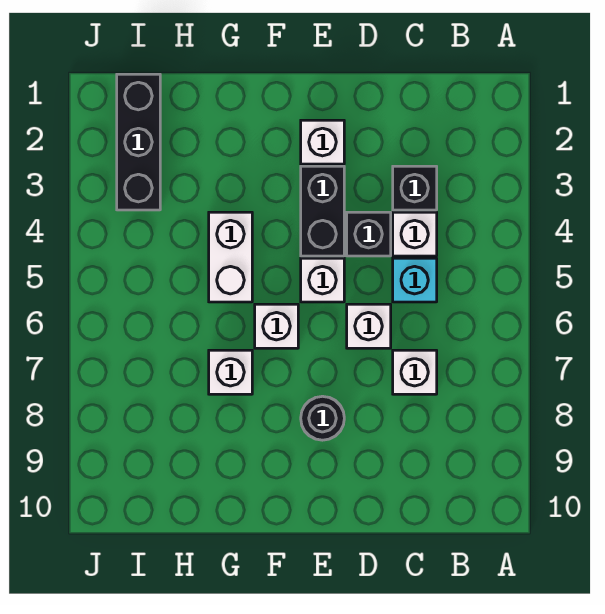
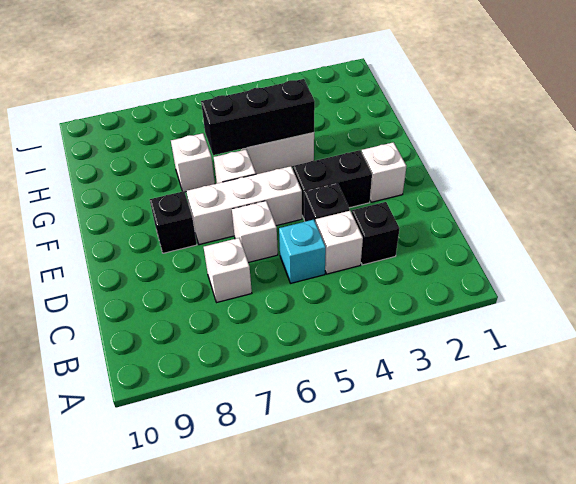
white 1x1 brick [301,258,344,302] -> white 1x3 brick [186,166,302,245]
black 1x1 round brick [301,396,344,440] -> black 1x1 brick [150,191,197,253]
black 1x3 brick [117,74,160,210] -> black 1x3 brick moved to [201,79,315,155]

